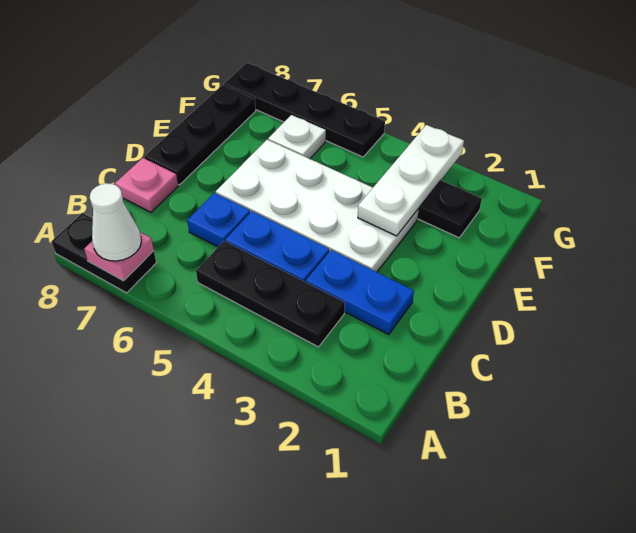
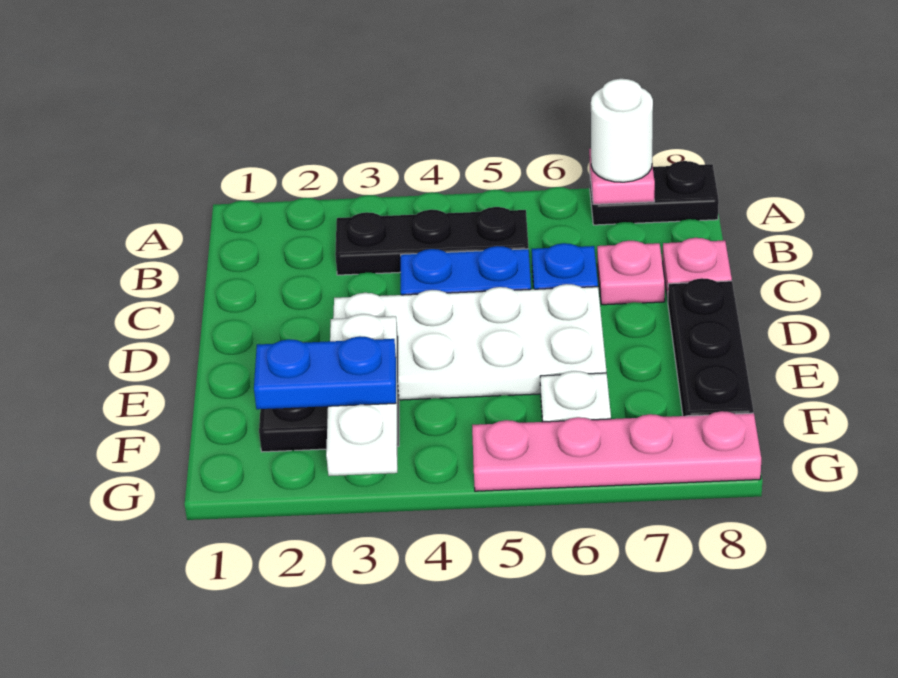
white 1x1 cone [90,183,141,261] -> white 1x1 round brick [591,79,653,182]
blue 1x2 plate [306,250,414,334] -> blue 1x2 plate moved to [254,336,396,409]
none -> pink 1x1 plate [597,241,665,305]
black 1x4 plate [224,63,385,157] -> pink 1x4 plate [472,411,761,491]

